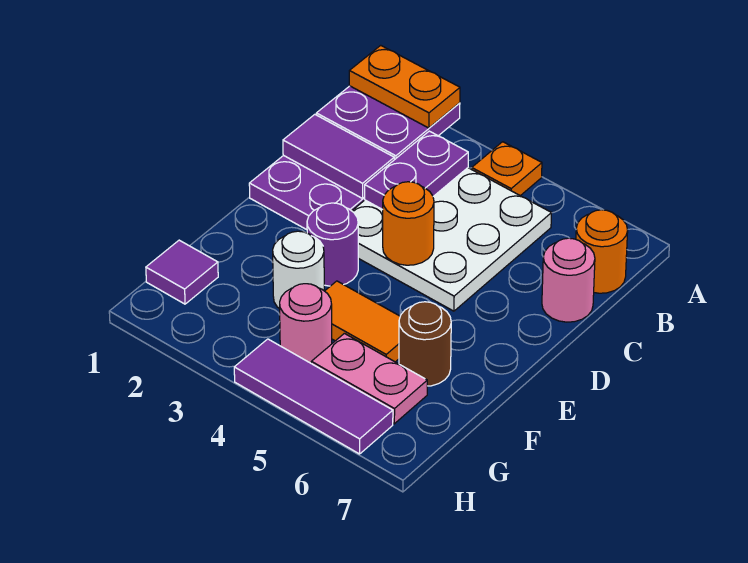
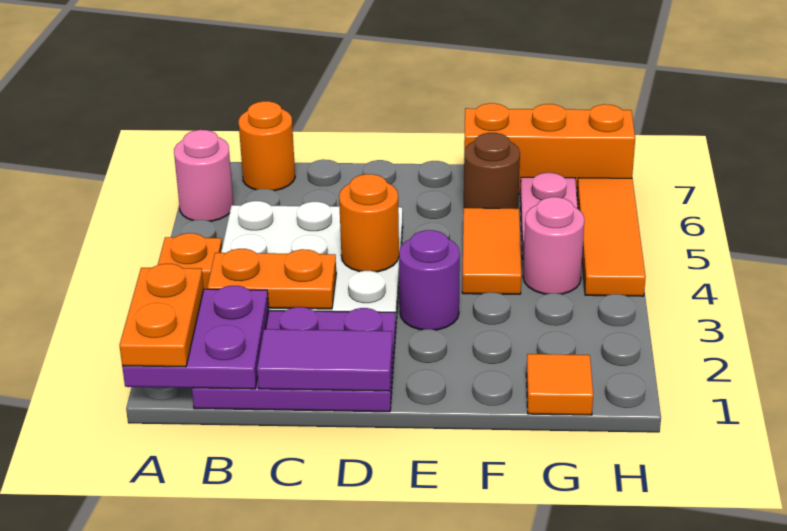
purple 1x2 plate [365,131,468,210] -> orange 1x2 plate [207,249,336,309]
purple 1x2 tile [283,114,394,198] -> purple 1x2 tile turned to [257,329,393,391]
pink 1x1 round brick [542,238,595,322] -> pink 1x1 round brick moved to [174,130,233,221]
white 1x1 round brick [273,231,324,309] -> none
none -> orange 1x3 brick [464,103,635,194]
purple 1x1 tile [146,240,218,304] -> orange 1x1 tile [526,354,593,415]
purple 1x3 tile [234,339,393,454] -> orange 1x3 tile [577,178,646,296]

